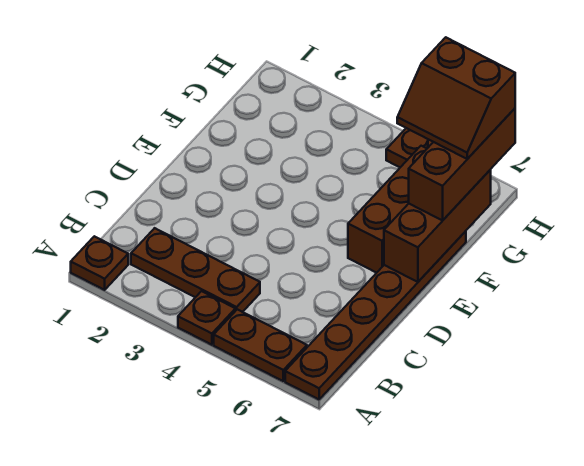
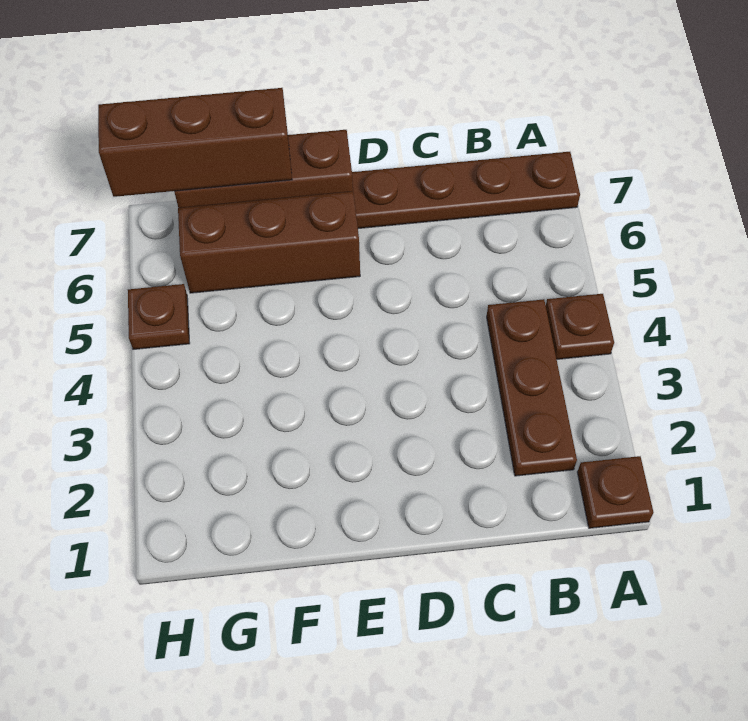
brown 1x2 plate [214,309,307,381] -> none
brown 2x2 slope [397,37,515,159] -> none

